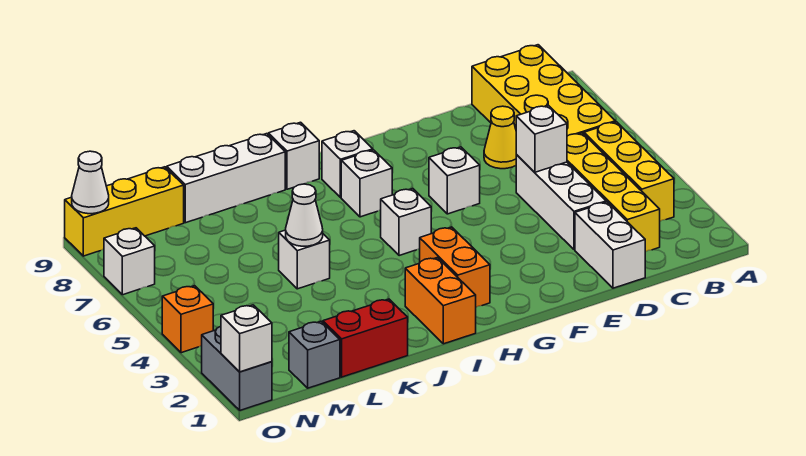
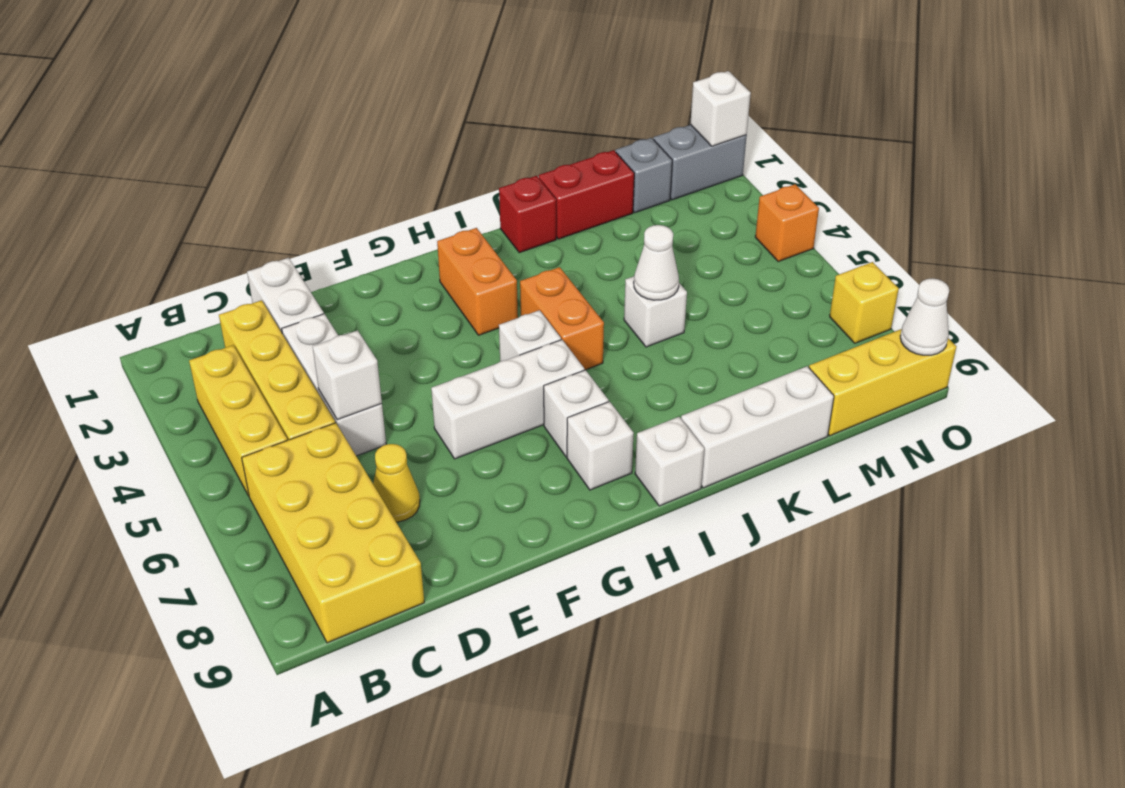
white 1x1 brick [429,147,480,214] -> white 1x3 brick [431,340,584,459]
orange 1x2 brick [405,258,476,344] -> orange 1x2 brick moved to [520,267,604,370]
none -> red 1x1 brick [499,176,556,253]
grey 1x2 brick [202,326,272,410] -> grey 1x2 brick turned to [653,125,747,200]
white 1x1 brick [104,228,155,295] -> yellow 1x1 brick [830,262,899,343]

